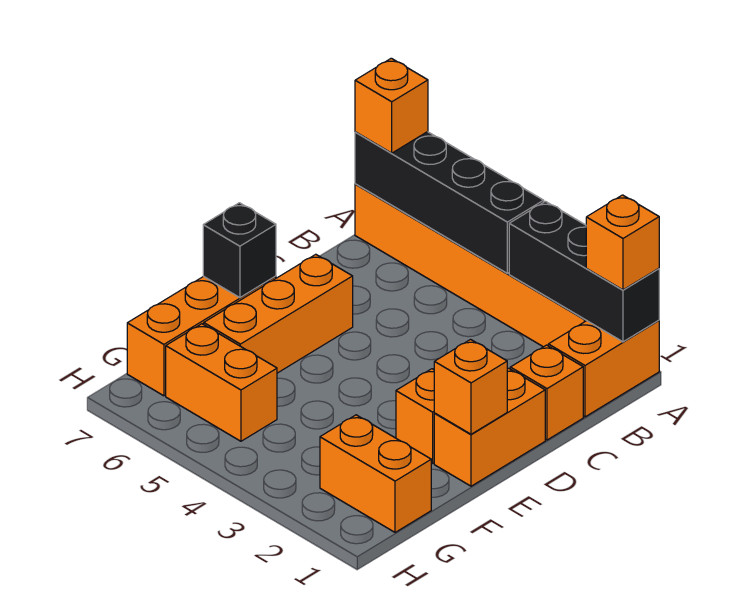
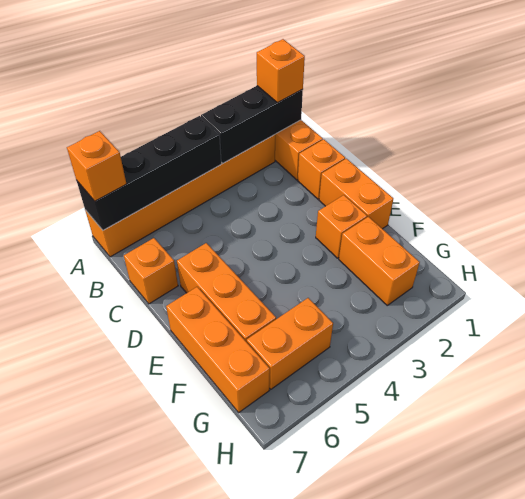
orange 1x1 brick [434,340,507,434] -> orange 1x1 brick moved to [124,238,178,304]
black 1x1 brick [203,203,276,298] -> none
orange 1x2 brick [320,415,431,532] -> orange 1x2 brick turned to [339,217,420,305]

